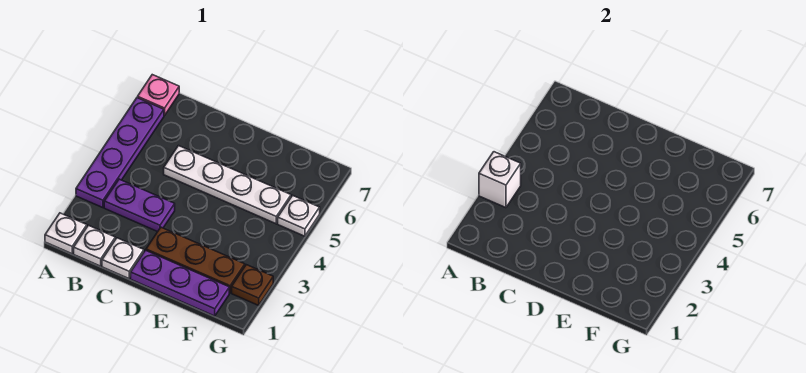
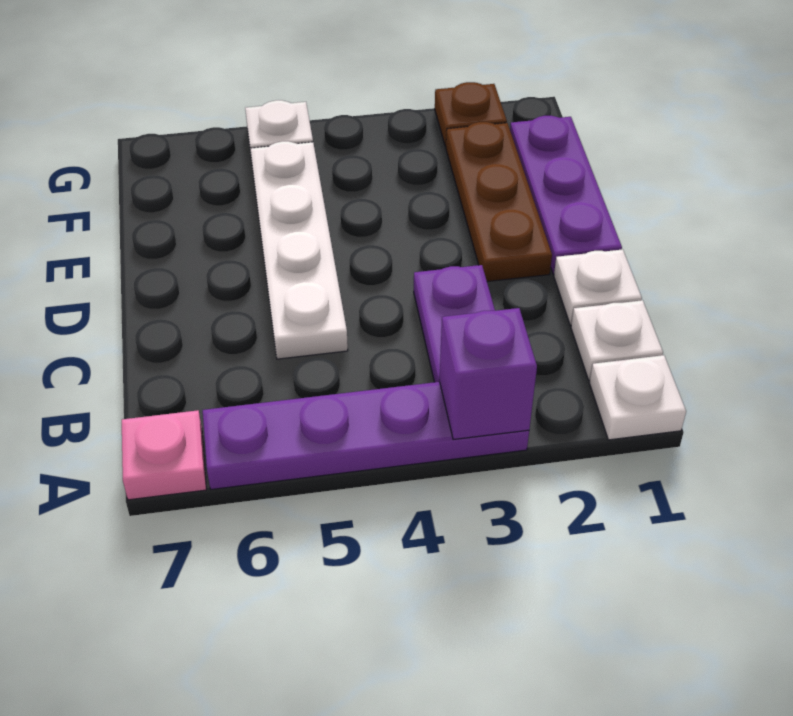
white 1x1 brick [479,152,521,208] -> purple 1x1 brick [439,308,537,440]

